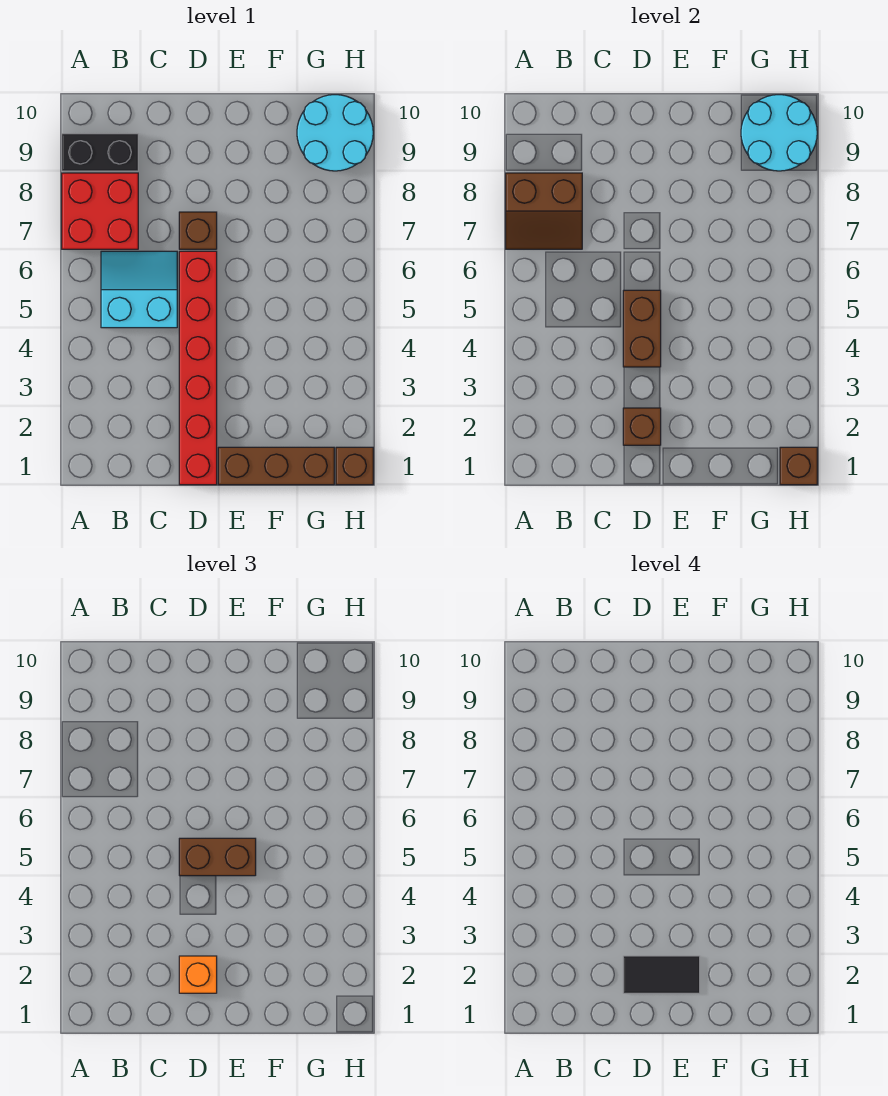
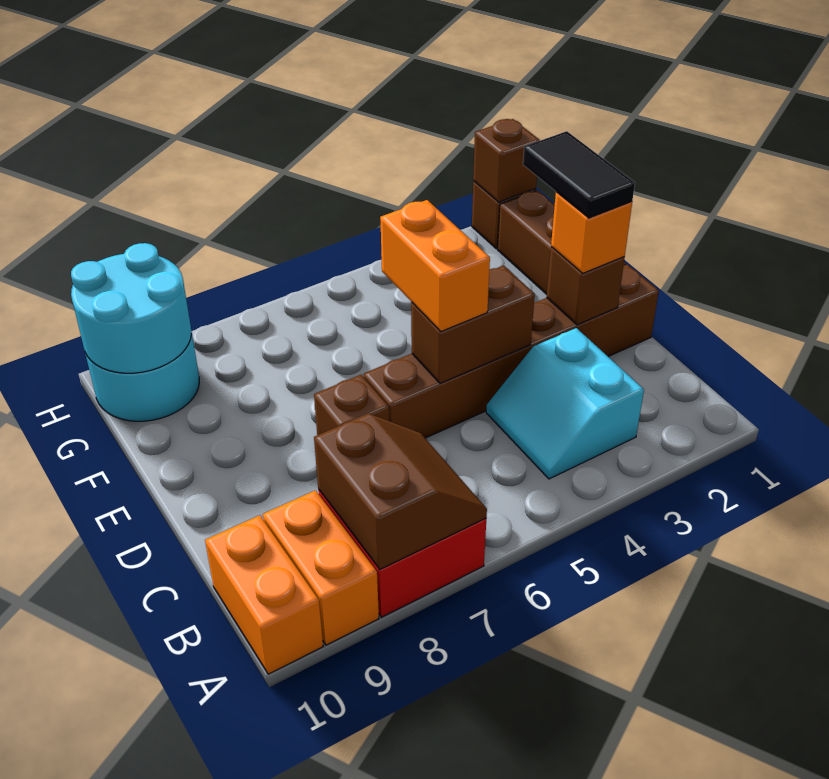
black 1x2 brick [62,134,138,171] -> orange 1x2 brick [263,490,379,645]
none -> orange 1x2 brick [205,515,323,674]
cyan 2x2 slope [101,251,177,328] -> cyan 2x2 slope moved to [486,328,644,479]
red 1x6 brick [179,251,217,485] -> brown 1x6 brick [364,265,659,438]
brown 1x2 brick [179,838,256,876] -> orange 1x2 brick [380,200,490,331]

